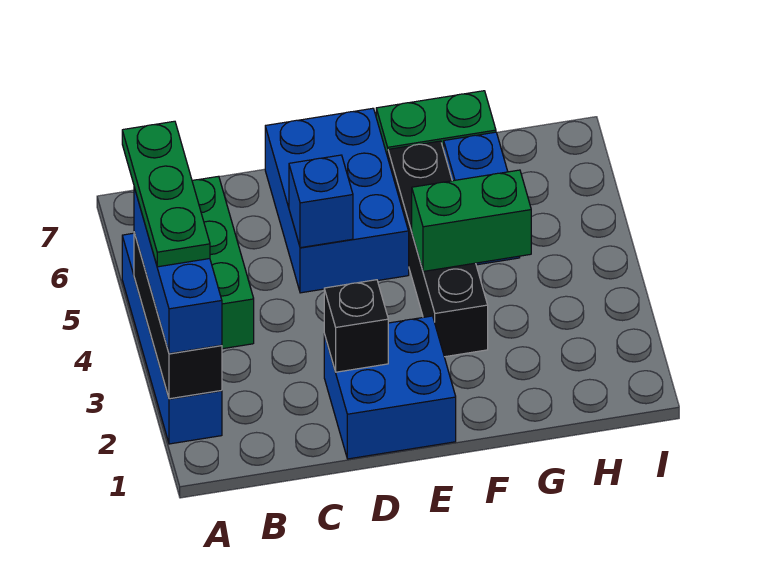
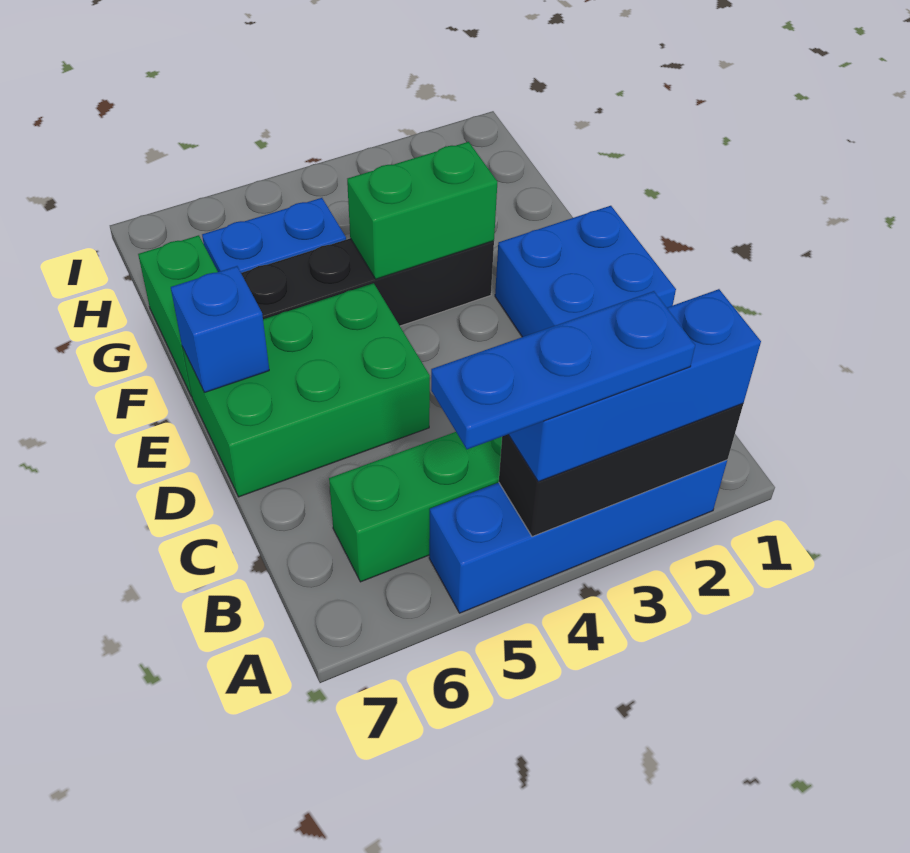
green 1x3 plate [122,121,210,267] -> blue 1x3 plate [431,291,695,449]
black 1x1 brick [324,280,388,372] -> none
blue 2x3 brick [265,108,409,293] -> green 2x3 brick [182,283,430,497]
blue 1x1 brick [289,155,353,248] -> blue 1x1 brick moved to [171,266,269,393]
green 1x2 brick [412,170,531,271] -> green 1x2 brick turned to [347,142,497,279]

